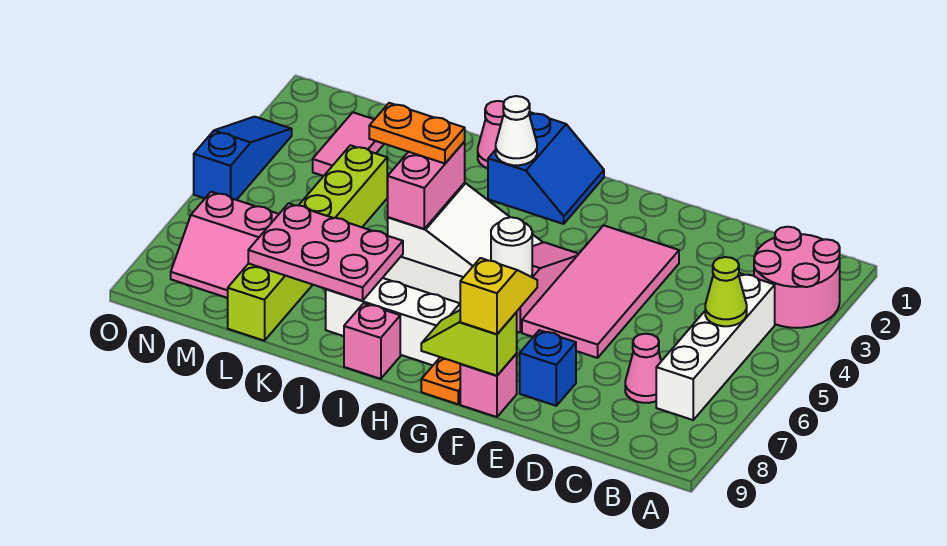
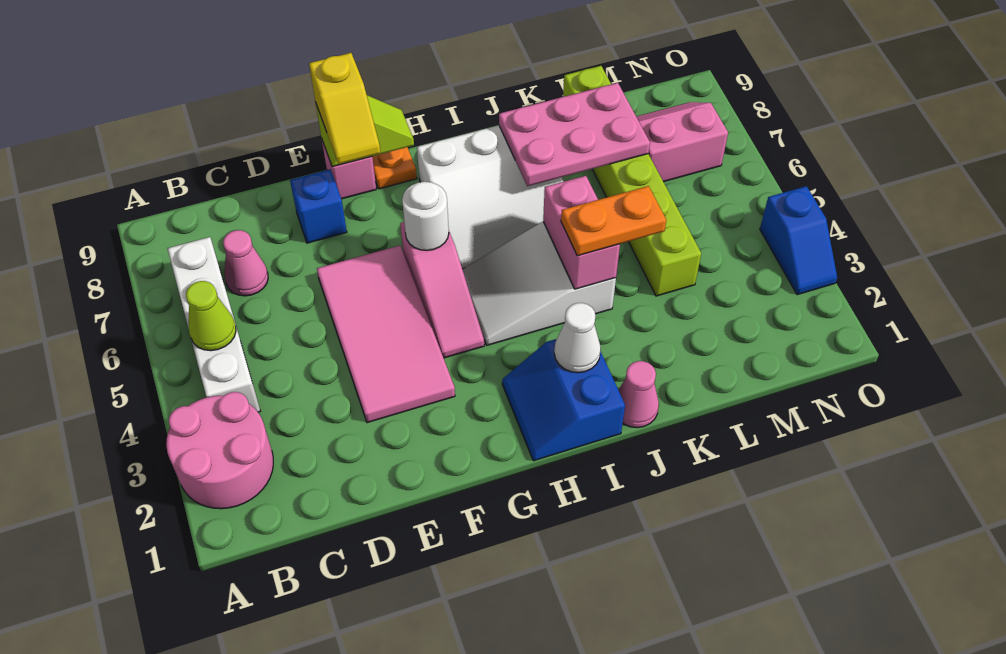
pink 1x1 brick [344,303,400,379] -> none
pink 1x2 tile [313,112,384,176] -> none
blue 1x3 slope [194,117,292,200] -> blue 1x2 slope [760,186,837,295]

